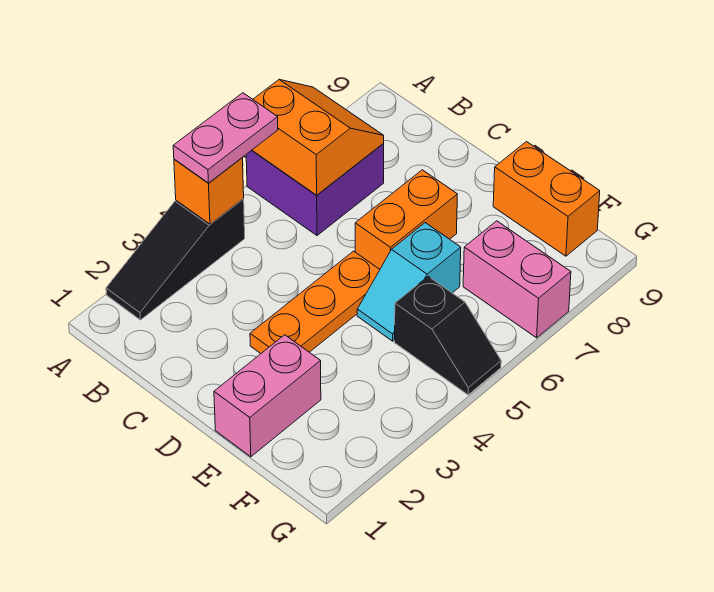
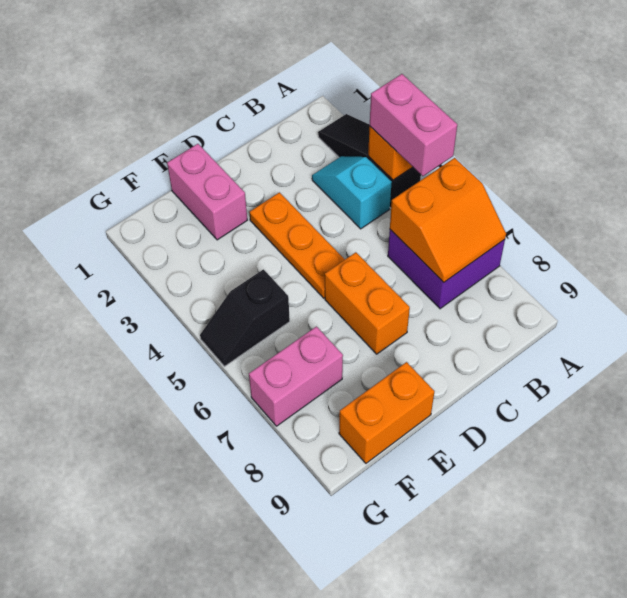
pink 1x2 plate [173,93,278,183] -> pink 1x2 brick [370,74,457,176]
cyan 1x2 slope [357,223,461,341] -> cyan 1x2 slope moved to [312,156,392,229]

